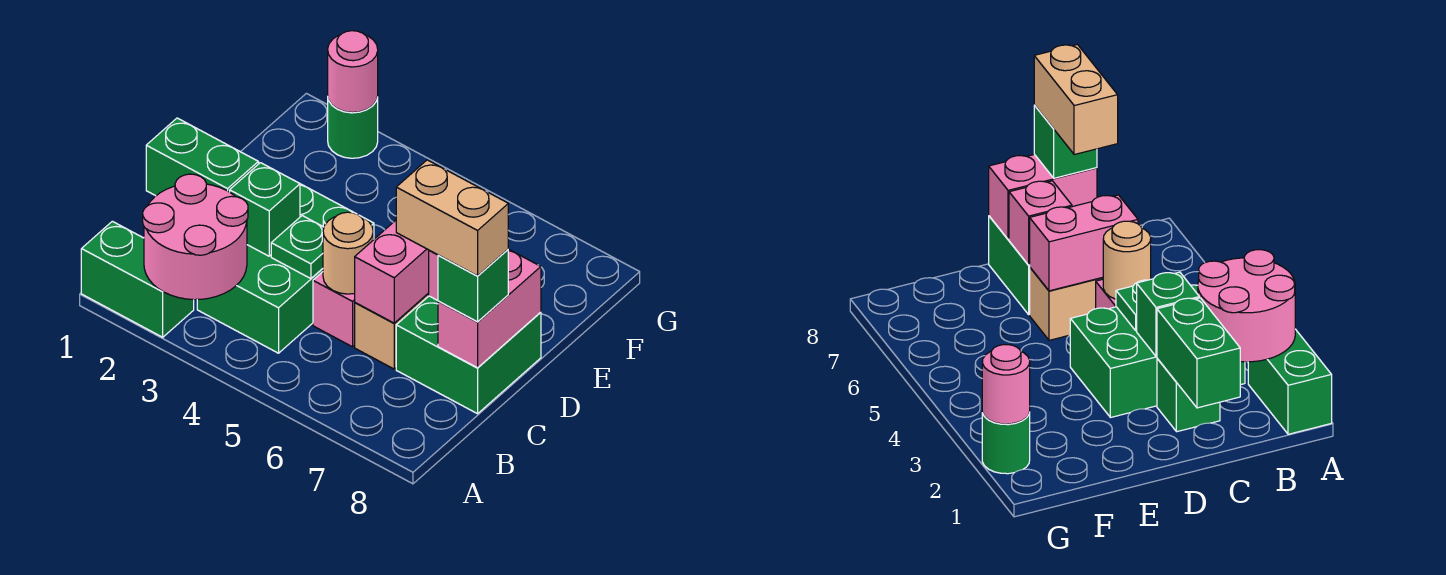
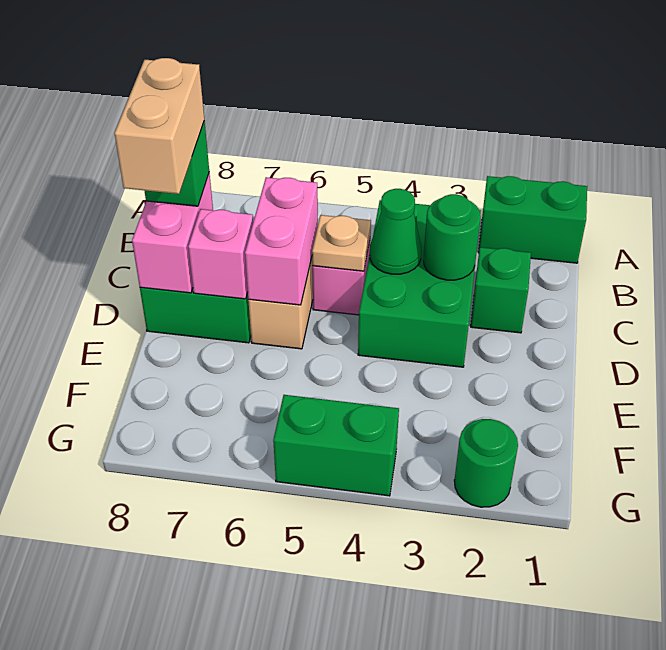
pink 2x2 round brick [143,174,248,300] -> none
green 1x2 brick [146,118,258,196] -> green 1x2 brick moved to [273,395,399,496]
green 1x1 brick [230,163,300,256] -> green 1x1 round brick [424,194,481,280]
green 1x1 plate [271,216,324,279] -> green 1x1 cone [370,189,421,274]
tan 1x1 round brick [323,212,373,294] -> tan 1x1 plate [312,215,371,271]
tan 1x2 brick [396,160,508,276] -> tan 1x2 brick turned to [114,58,204,194]
pink 1x1 round brick [328,31,378,112] -> none

